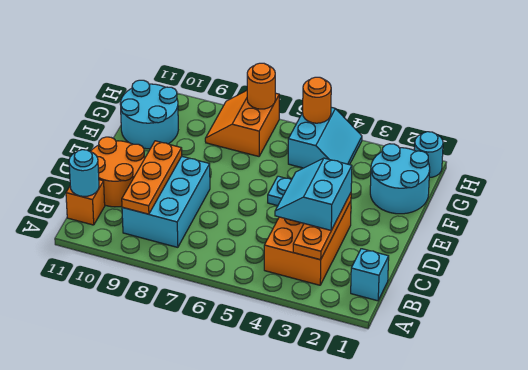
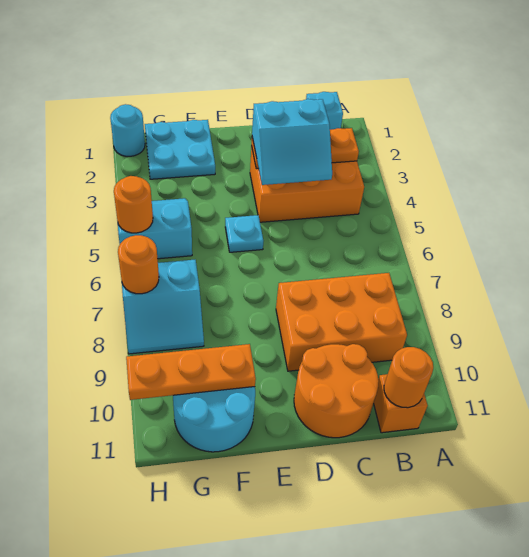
cyan 2x3 brick [122,156,210,247] -> orange 2x3 brick [276,273,407,371]
orange 1x3 plate [122,141,182,214] -> orange 1x3 plate moved to [126,344,256,400]
cyan 1x1 round brick [69,150,99,196] -> orange 1x1 round brick [384,347,433,408]
cyan 2x2 round brick [370,144,430,214] -> cyan 2x2 plate [145,120,215,179]
orange 2x2 slope [205,91,279,156] -> cyan 2x2 slope [122,260,204,354]

